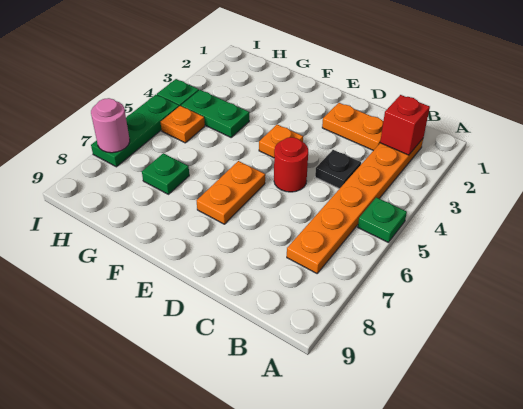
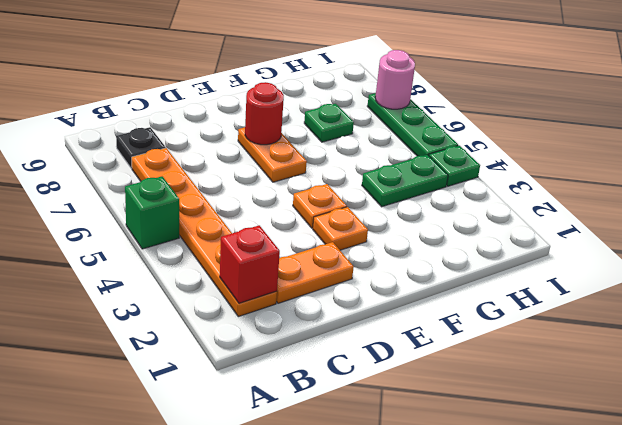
green 1x1 plate [358,197,407,243] -> green 1x1 brick [125,176,179,249]
black 1x1 plate [315,150,361,189] -> black 1x1 plate moved to [116,127,166,168]
red 1x1 round brick [274,137,308,192] -> red 1x1 round brick moved to [245,82,284,145]
orange 1x1 plate [161,106,205,143] -> orange 1x1 plate moved to [313,207,368,250]

